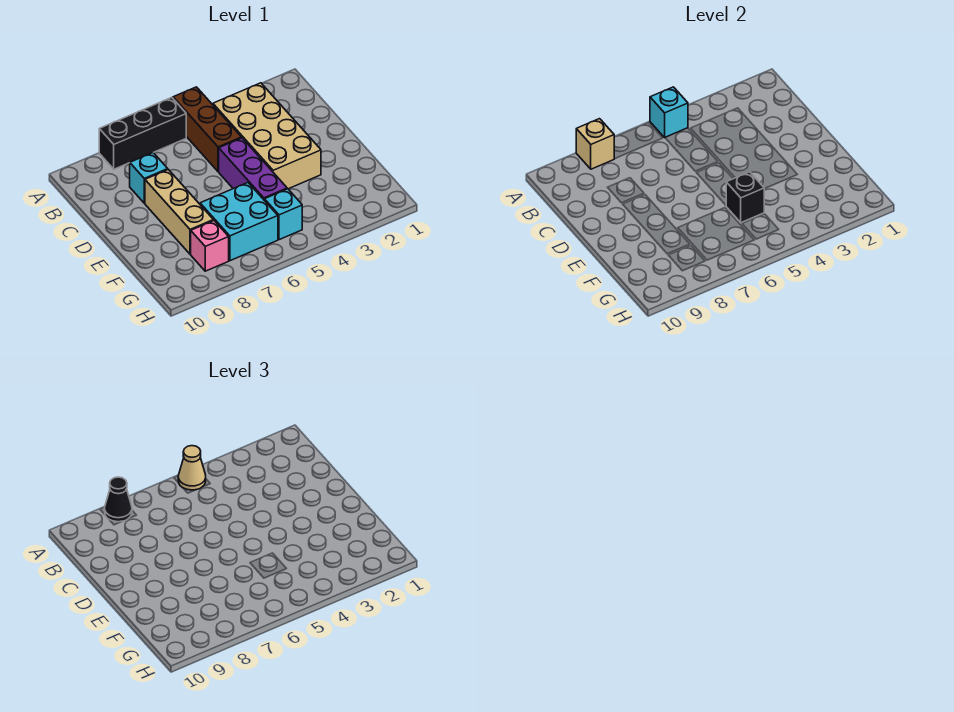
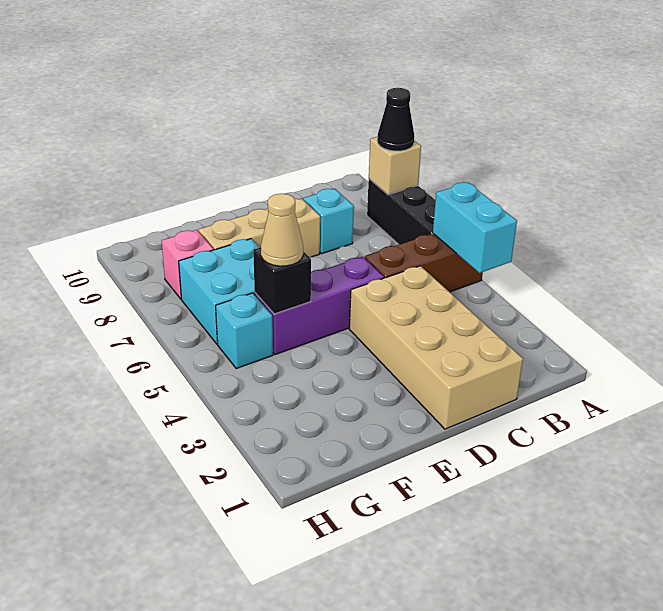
cyan 1x1 brick [650,87,688,137] -> cyan 1x2 brick [433,182,517,273]
tan 1x1 cone [178,446,206,490] -> tan 1x1 cone moved to [261,194,303,266]
tan 2x4 brick [213,83,321,189] -> tan 2x4 brick turned to [349,266,523,429]

